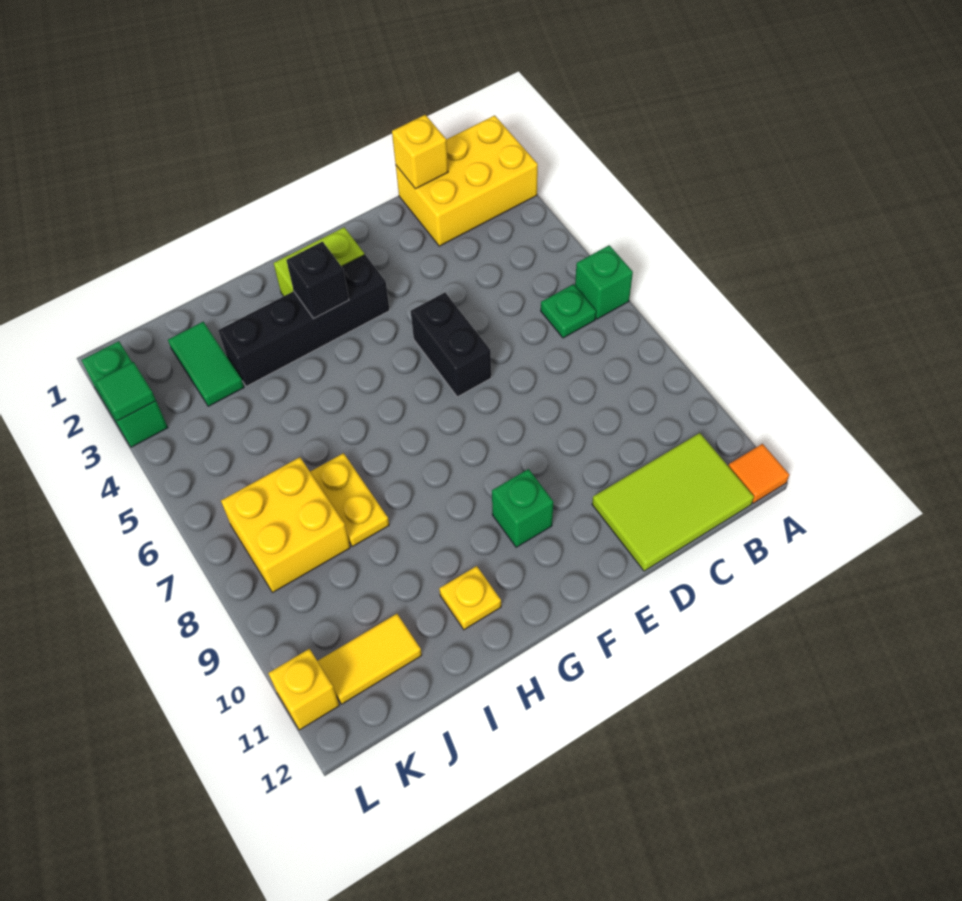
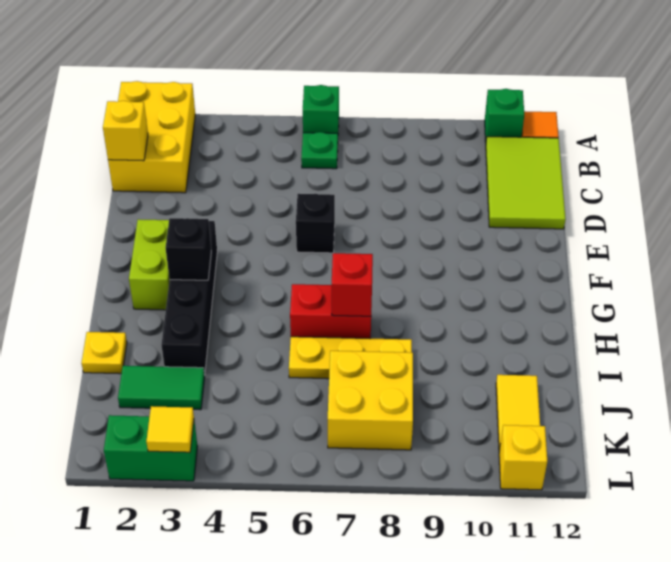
black 1x2 brick [411,293,491,397] -> black 1x1 brick [296,194,335,253]
green 1x1 brick [492,469,553,547] -> green 1x1 brick moved to [485,89,524,142]
none -> red 1x2 brick [290,284,371,339]
none -> red 1x1 brick [332,253,373,316]
yellow 1x1 plate [439,566,501,630] -> yellow 1x1 plate moved to [81,332,127,374]
yellow 1x2 plate [310,453,389,547] -> yellow 1x3 plate [289,337,412,379]
green 1x1 tile [95,362,156,421] -> yellow 1x1 tile [146,406,194,452]

